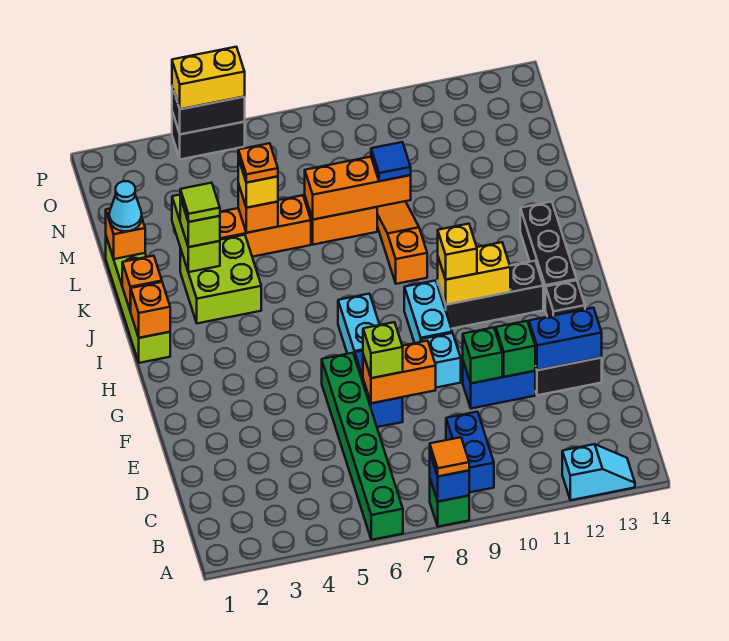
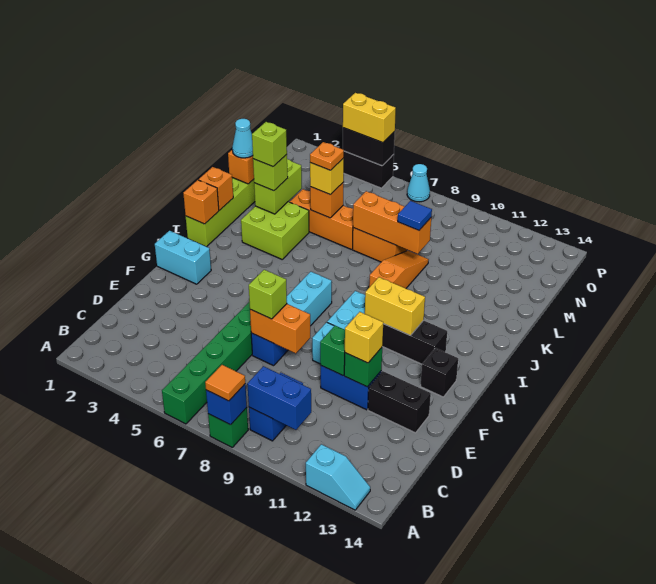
blue 1x2 brick [529,308,602,370] -> blue 1x2 brick moved to [247,366,311,430]
none -> cyan 1x2 brick [155,231,211,284]
yellow 1x1 brick [438,224,477,280] -> yellow 1x1 brick moved to [345,312,383,363]
black 1x3 brick [520,202,577,308] -> none
lime 1x1 tile [180,183,220,222] -> lime 1x1 brick [252,122,287,167]
none -> cyan 1x1 cone [407,164,430,202]

